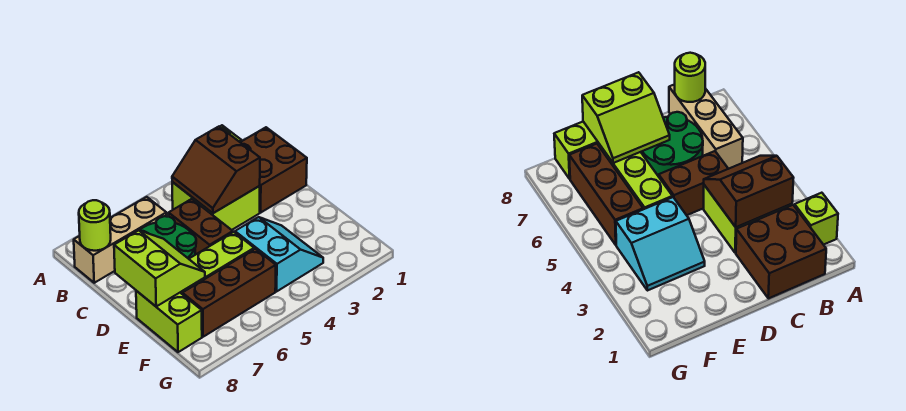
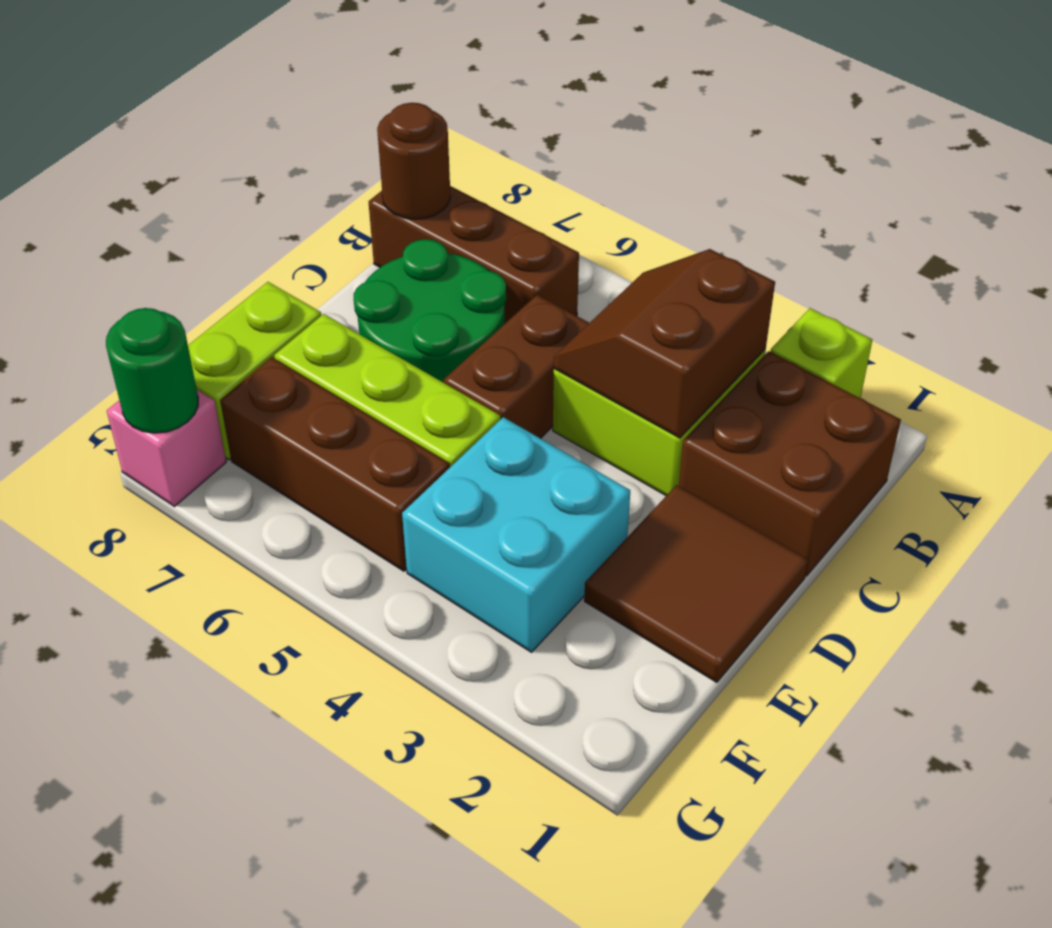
tan 1x3 brick [74,197,166,283] -> brown 1x3 brick [369,186,579,323]
lime 1x1 round brick [79,200,111,251] -> brown 1x1 round brick [377,103,450,219]
none -> brown 2x2 tile [584,485,808,682]
lime 2x2 slope [114,230,205,306] -> none
cyan 2x2 slope [235,217,323,291] -> cyan 2x2 brick [402,417,630,652]
none -> pink 1x1 brick [107,390,226,506]
none -> green 1x1 round brick [106,308,198,433]

